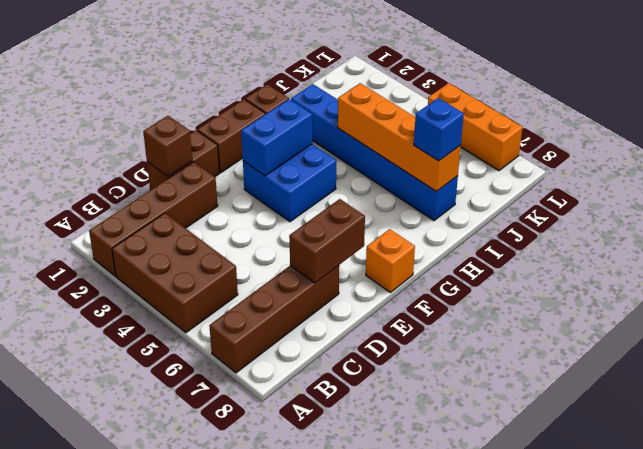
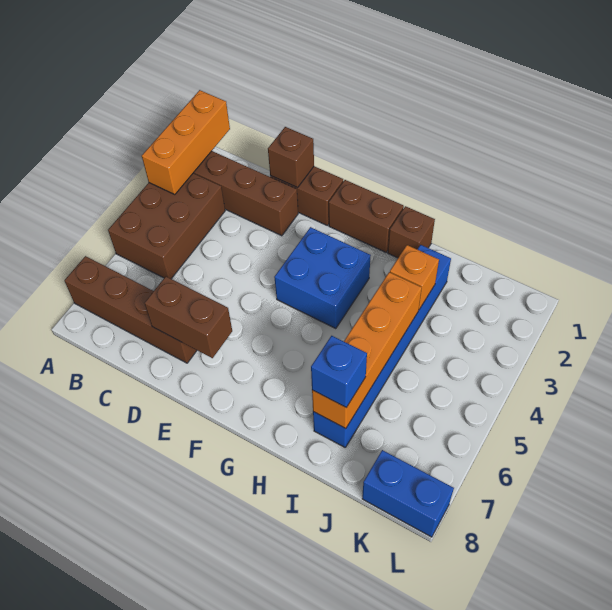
blue 1x2 brick [241,99,312,176] -> blue 1x2 brick moved to [362,450,454,537]
orange 1x1 brick [366,229,415,292] -> orange 1x1 brick moved to [390,245,439,309]
orange 1x3 brick [428,83,523,171] -> orange 1x3 brick moved to [142,90,230,195]

